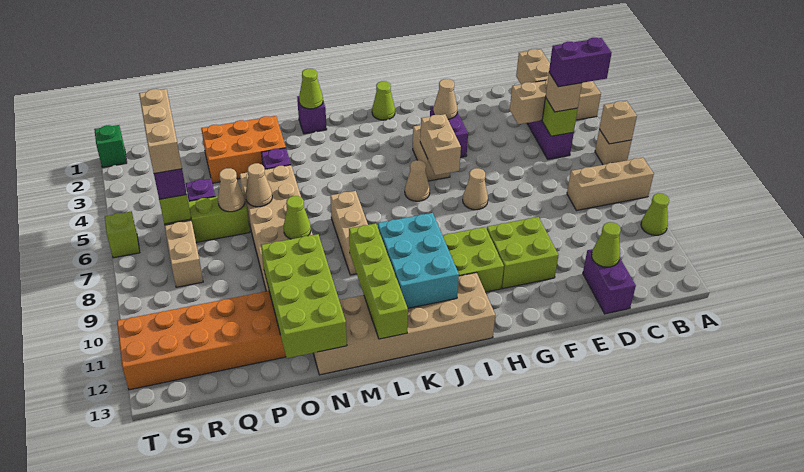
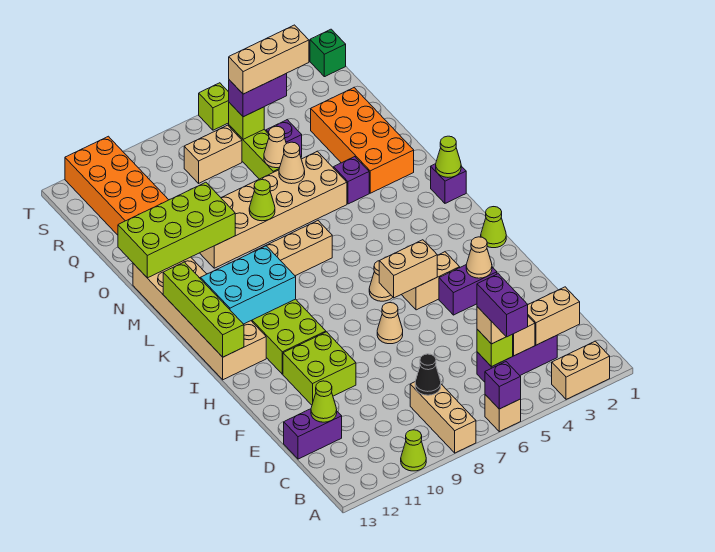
tan 1x1 brick [599,101,637,144] -> purple 1x1 brick [485,362,521,409]
none -> black 1x1 cone [415,354,441,395]
lime 1x4 brick [349,223,408,339] -> lime 1x4 brick turned to [163,262,244,357]
orange 2x3 brick [201,116,286,183] -> orange 2x4 brick [311,88,414,193]

